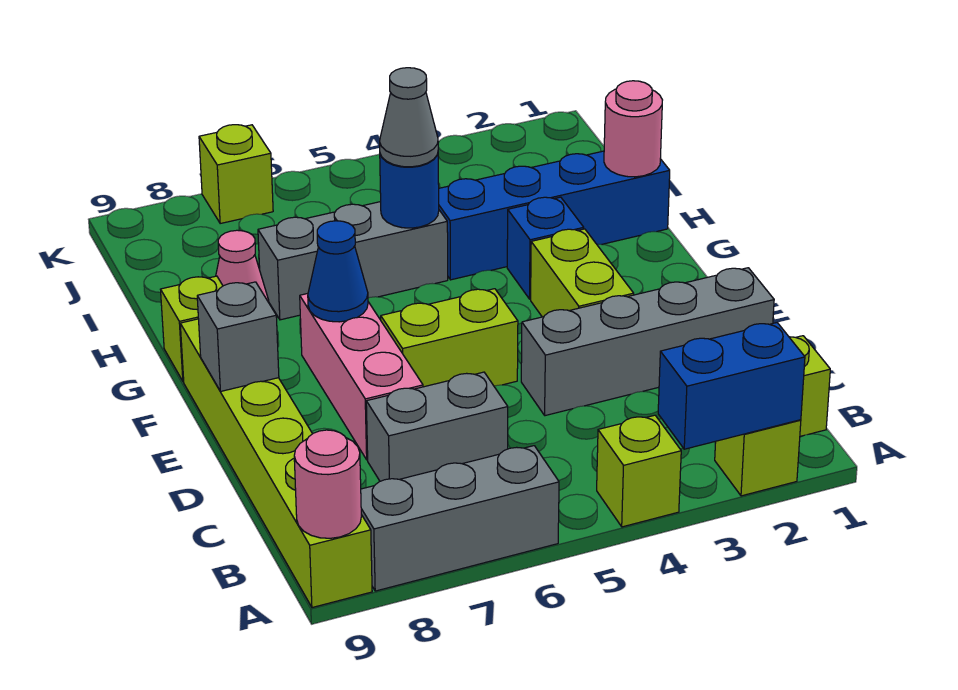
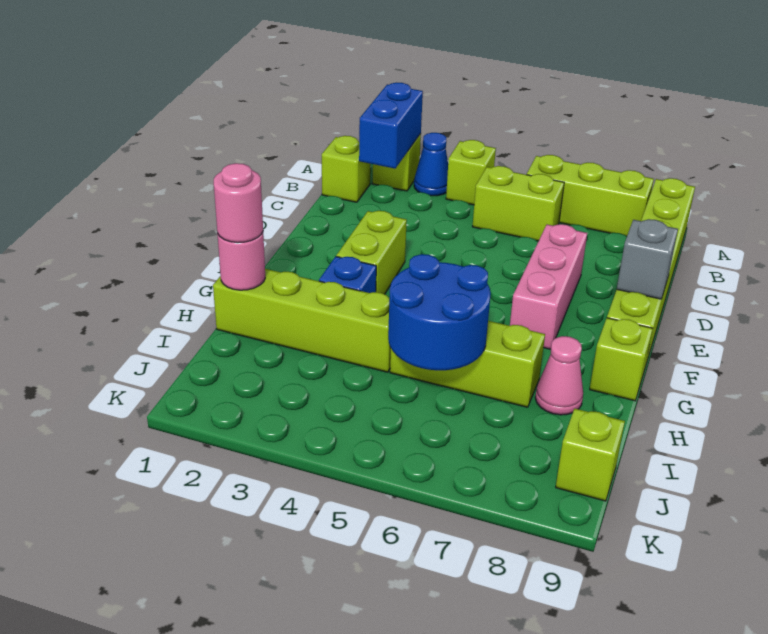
blue 1x2 brick [658,323,805,449] -> blue 1x2 brick turned to [359,83,423,168]
grey 1x3 brick [361,446,559,591] -> lime 1x3 brick [527,155,654,236]
pink 1x1 round brick [294,430,361,538] -> pink 1x1 round brick moved to [214,163,263,243]
grey 1x2 brick [366,372,508,481] -> none
grey 1x4 brick [521,268,774,416] -> none
lime 1x2 brick [381,289,518,387] -> lime 1x2 brick moved to [472,166,564,241]
blue 1x1 cone [308,221,368,322] -> blue 1x1 cone moved to [414,133,448,196]
blue 1x4 brick [439,151,670,280] -> lime 1x4 brick [213,269,391,372]
grey 1x3 brick [258,202,448,320] -> lime 1x3 brick [390,321,545,407]
blue 1x1 round brick [380,154,439,228] -> blue 2x2 round brick [388,254,491,370]
grey 1x1 cone [380,68,438,167] -> none
lime 1x1 brick [199,125,273,223] -> lime 1x1 brick moved to [556,409,625,501]

